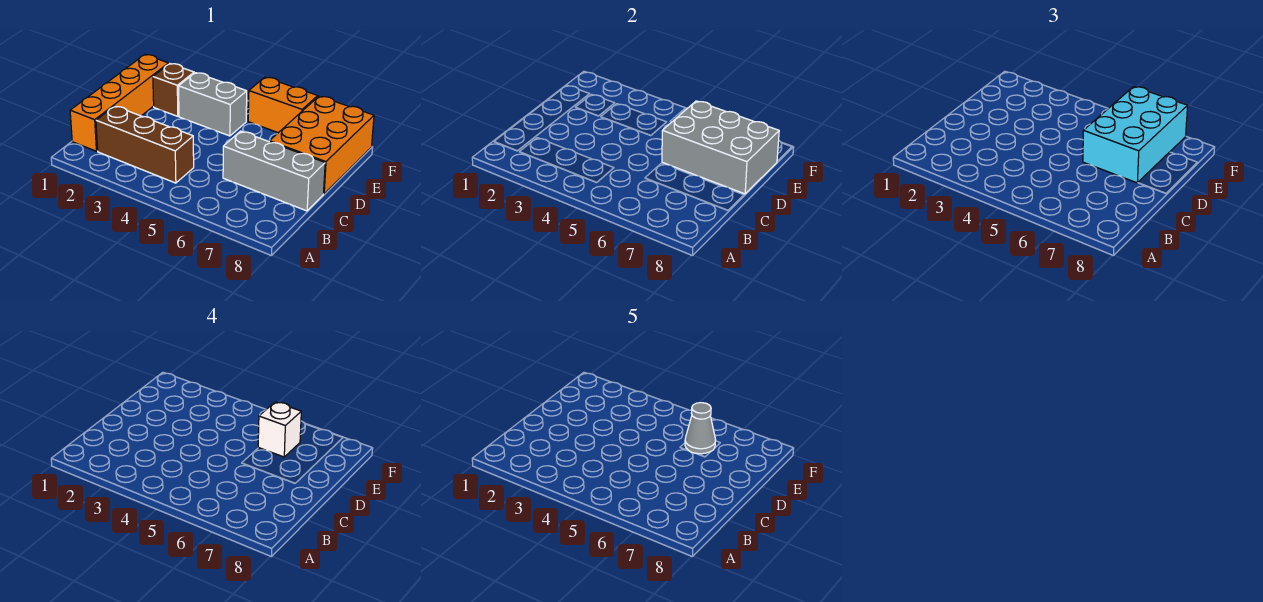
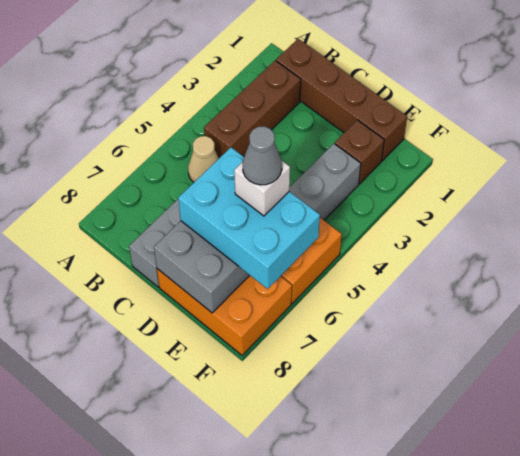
orange 1x4 brick [70,55,169,151] -> brown 1x4 brick [276,39,407,161]
none -> tan 1x1 cone [188,136,219,182]

